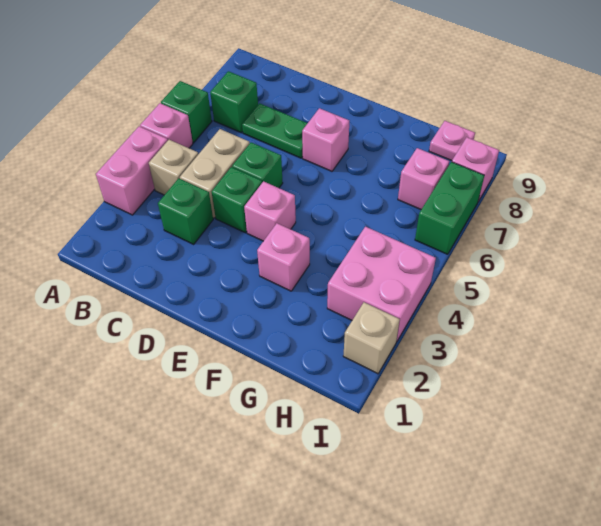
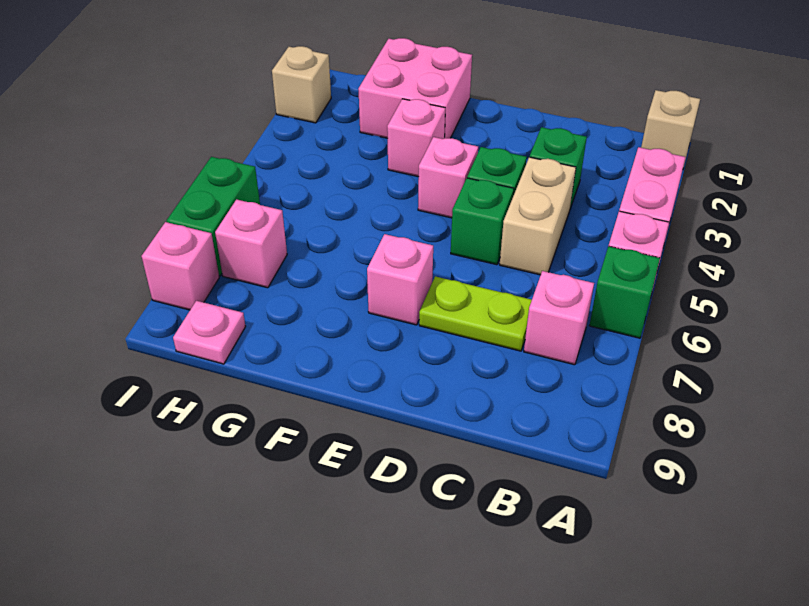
tan 1x1 brick [149,140,198,195] -> tan 1x1 brick moved to [641,90,700,168]
green 1x1 brick [210,71,258,133] -> pink 1x1 brick [524,271,594,365]
green 1x2 plate [242,103,308,158] -> lime 1x2 plate [419,276,532,351]
pink 2x2 brick [327,227,436,342] -> pink 2x2 brick moved to [358,38,472,138]

